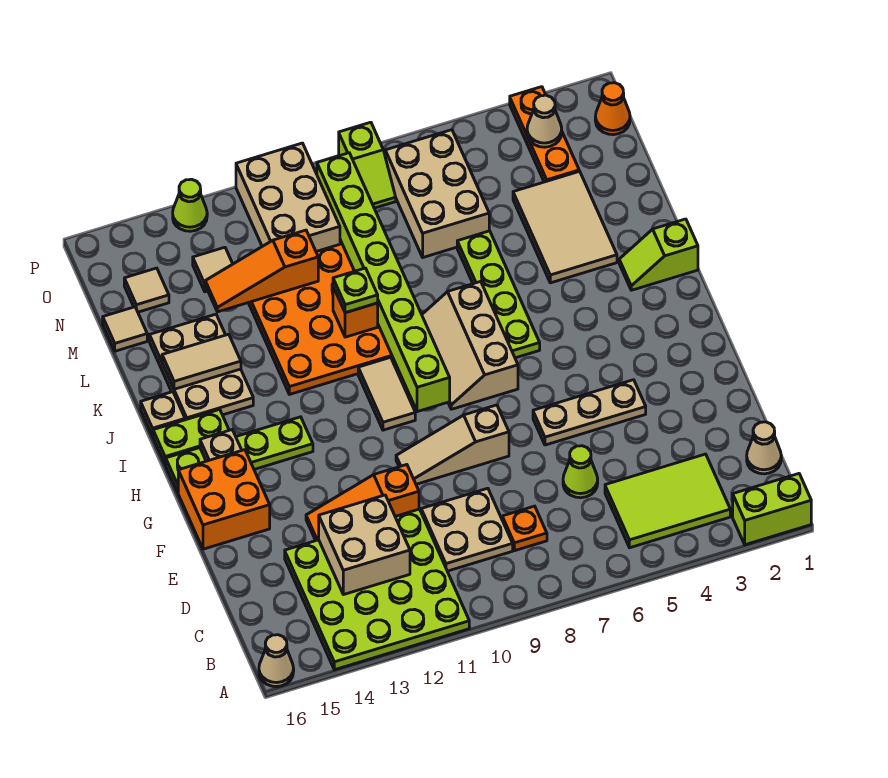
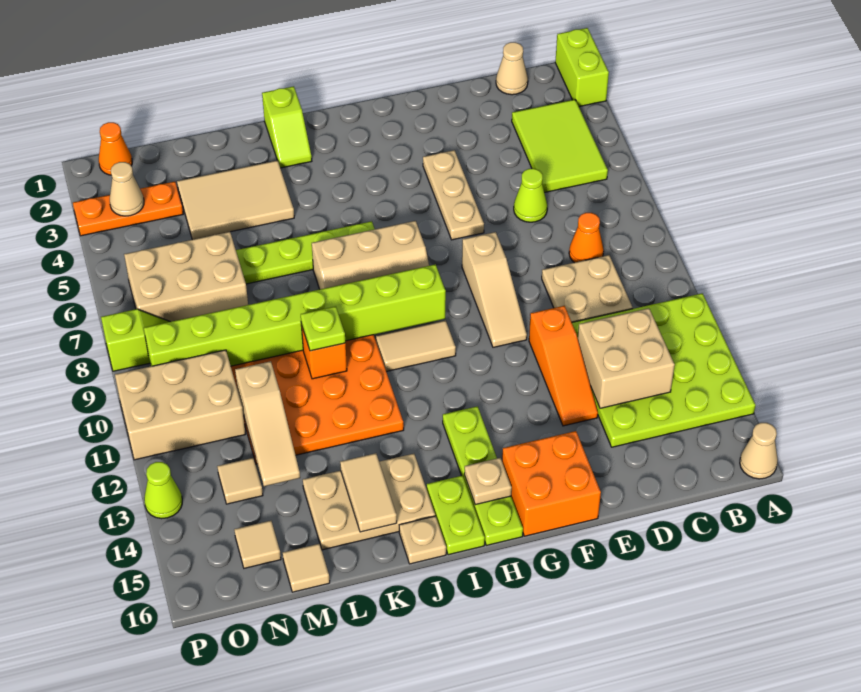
orange 1x1 plate [502,506,547,551] -> orange 1x1 cone [569,213,604,263]
orange 1x3 slope [205,230,318,312] -> tan 1x3 slope [235,361,300,486]

